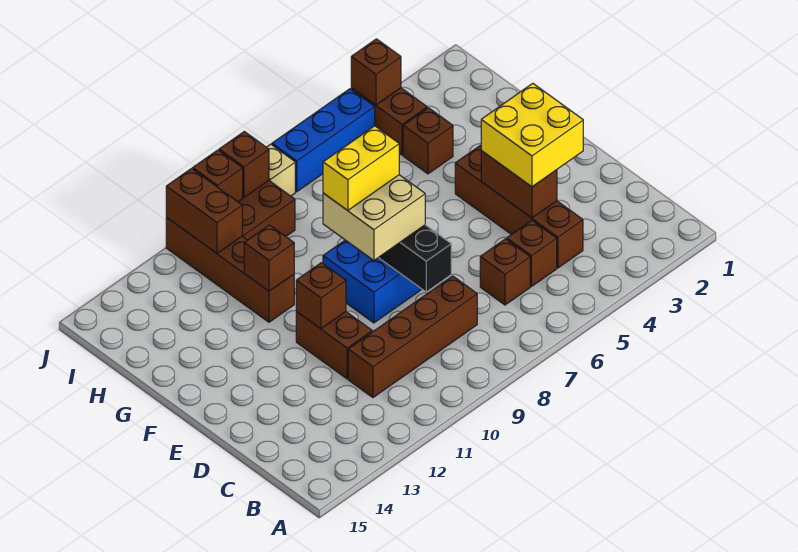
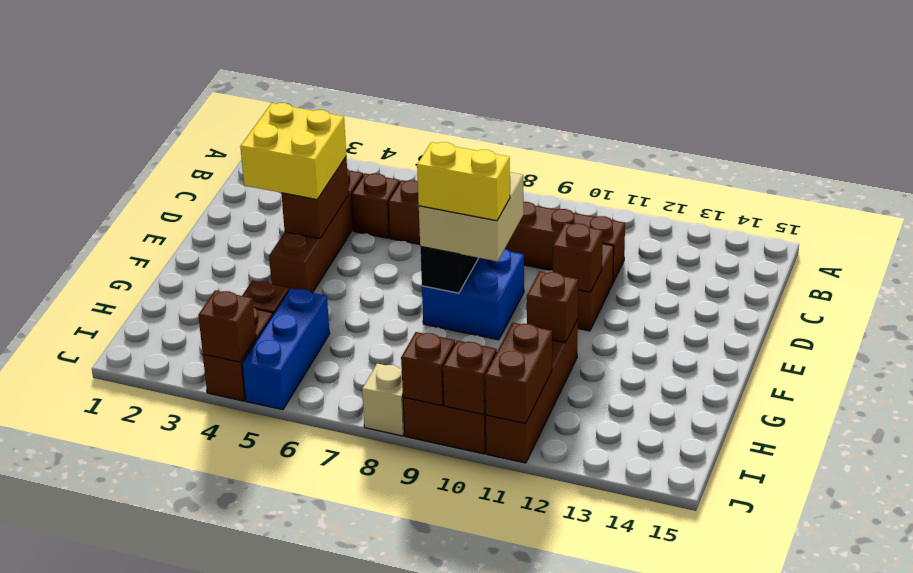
blue 1x3 brick [272,89,375,192] -> blue 1x3 brick turned to [242,288,330,410]

